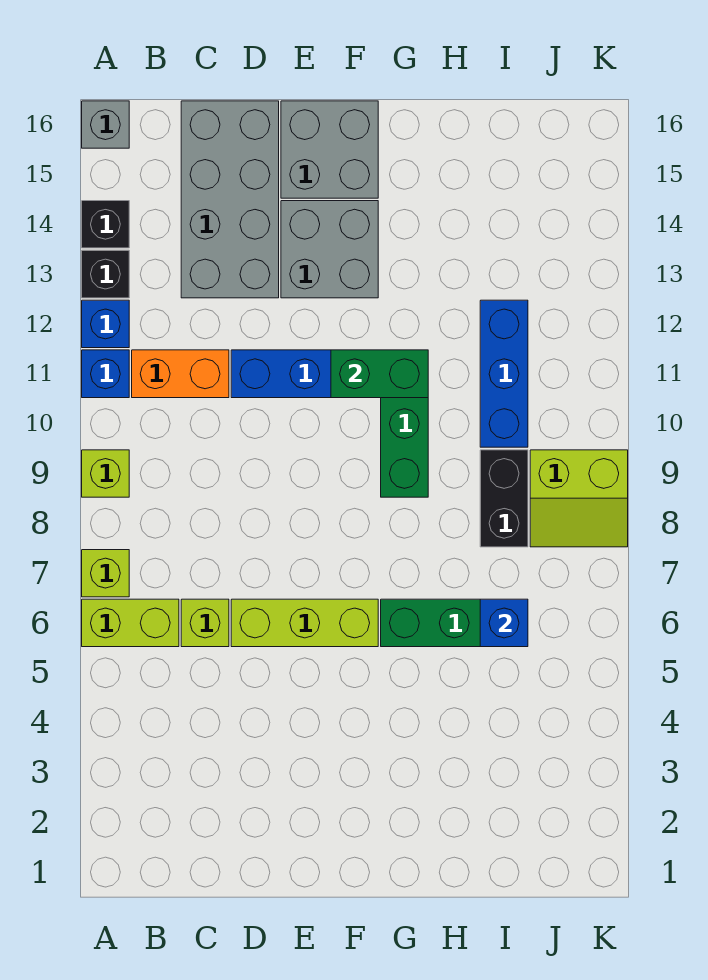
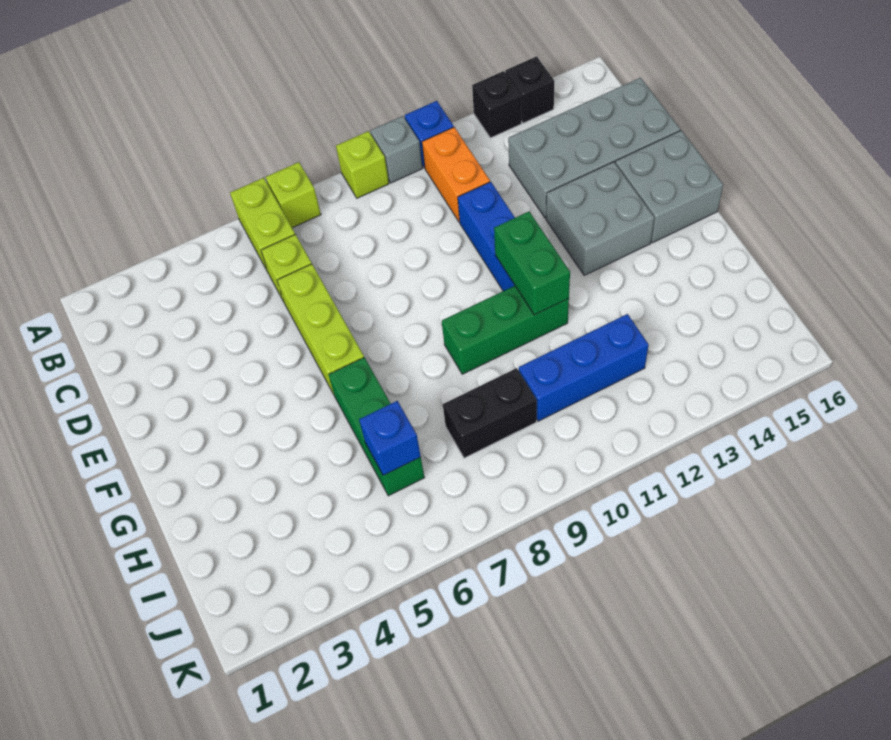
blue 1x1 brick [82,300,129,348] -> none
grey 1x1 brick [82,101,129,148] -> grey 1x1 brick moved to [370,116,423,183]
lime 2x2 slope [530,450,628,547] -> none

